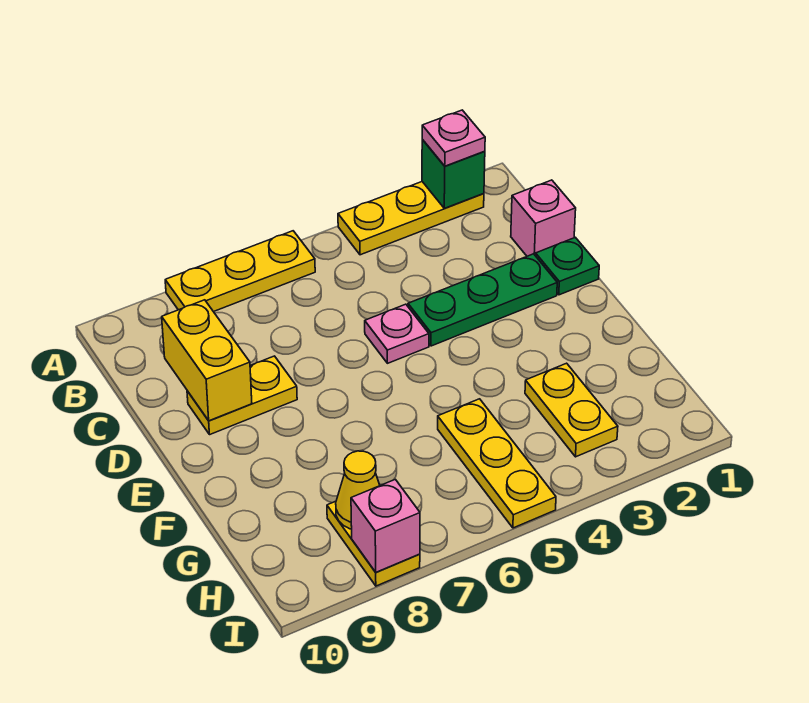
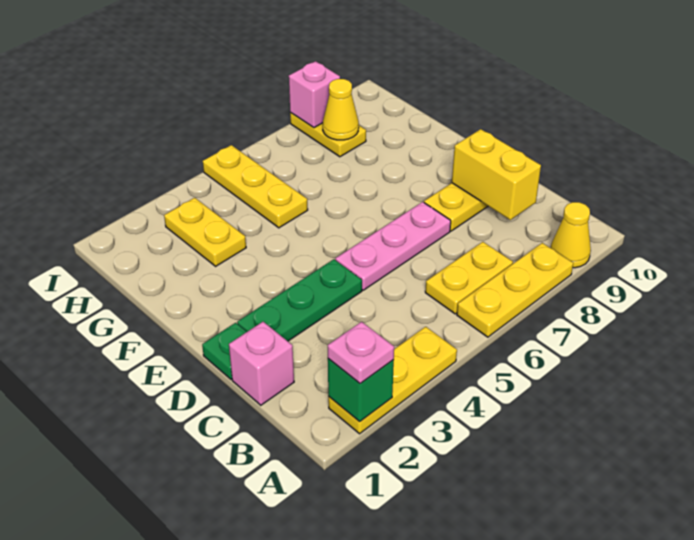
none -> yellow 1x1 cone [551,202,591,268]
none -> yellow 1x2 plate [425,242,513,314]
pink 1x1 plate [365,304,429,363] -> pink 1x3 plate [335,202,451,290]

